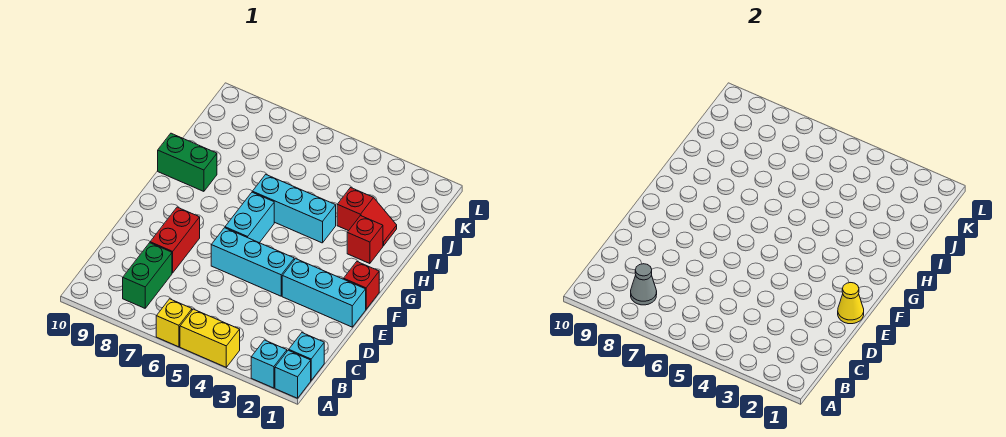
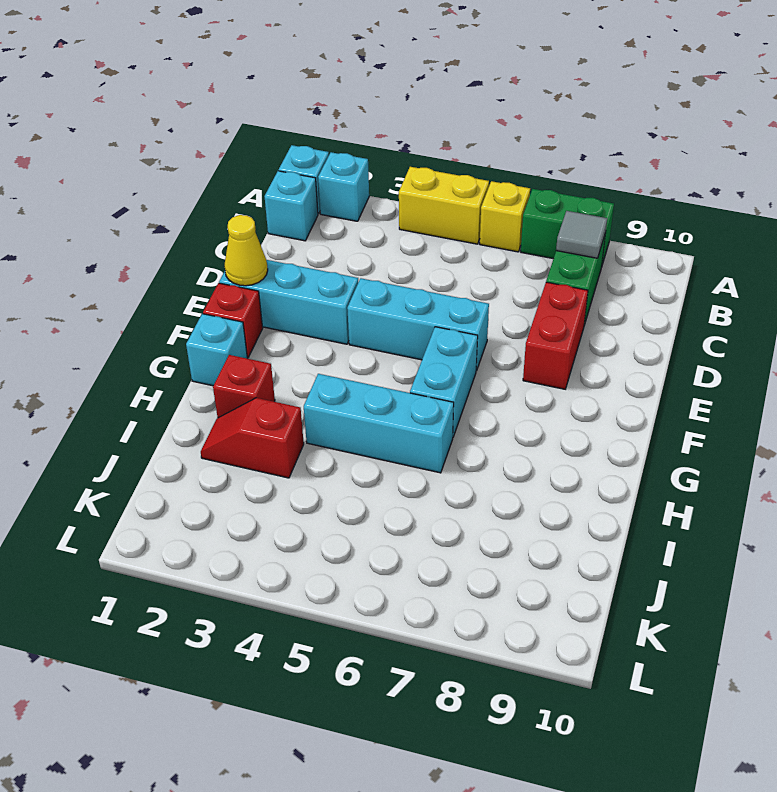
grey 1x1 cone [631,264,657,305] -> grey 1x1 tile [556,211,607,258]
none -> cyan 1x1 brick [186,314,247,386]
green 1x2 brick [158,133,217,191] -> green 1x2 brick moved to [521,189,614,265]

